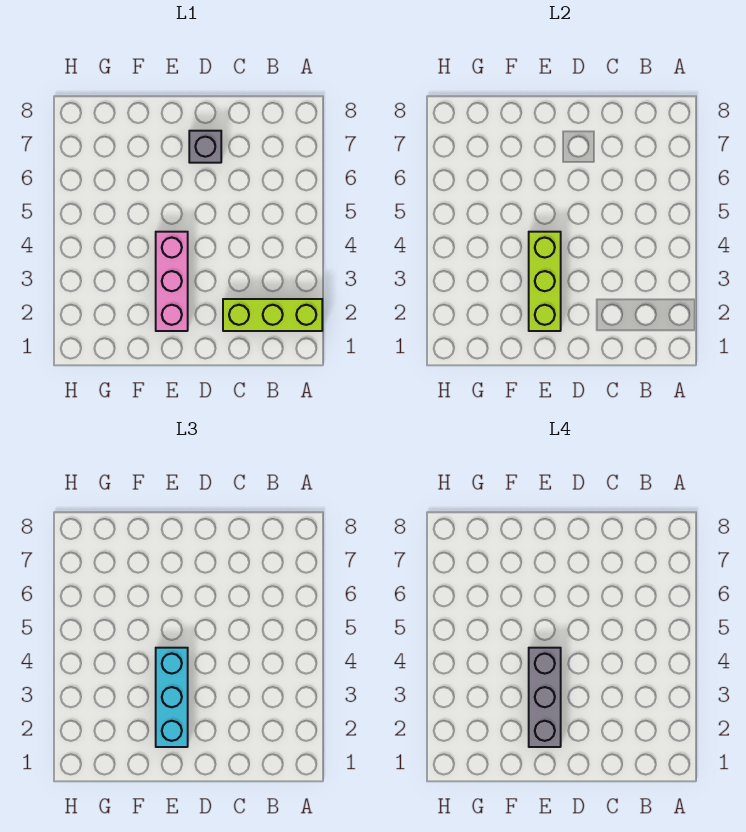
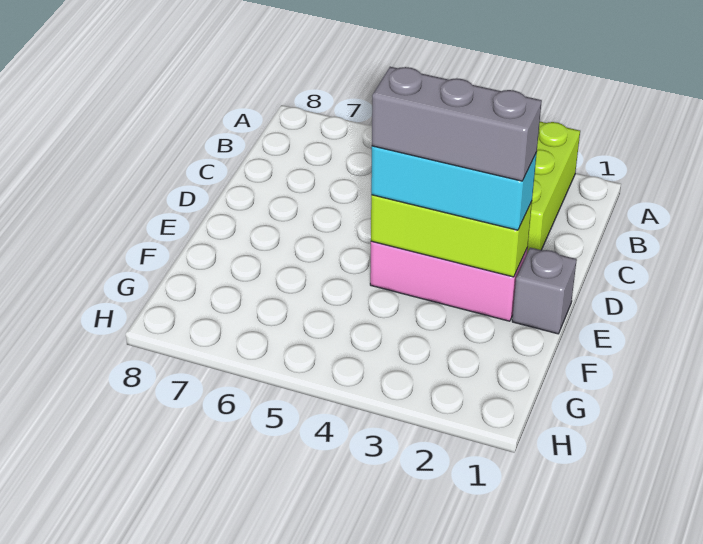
grey 1x1 brick [189,131,221,163] -> grey 1x1 brick moved to [512,248,577,334]

